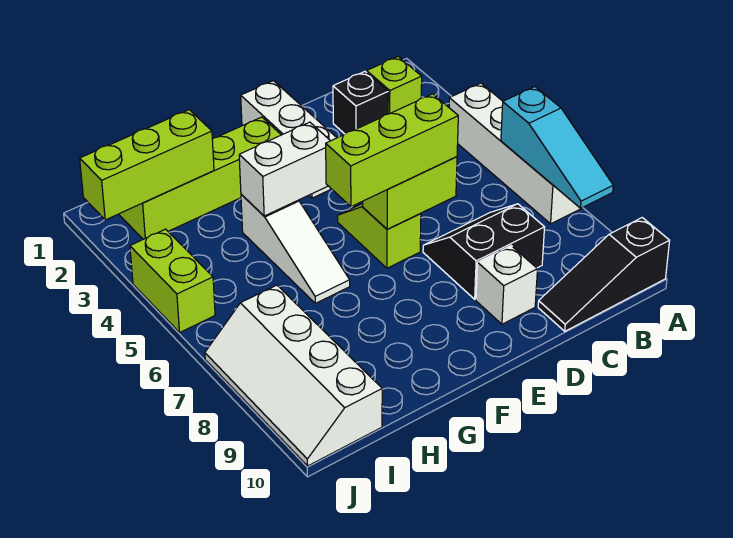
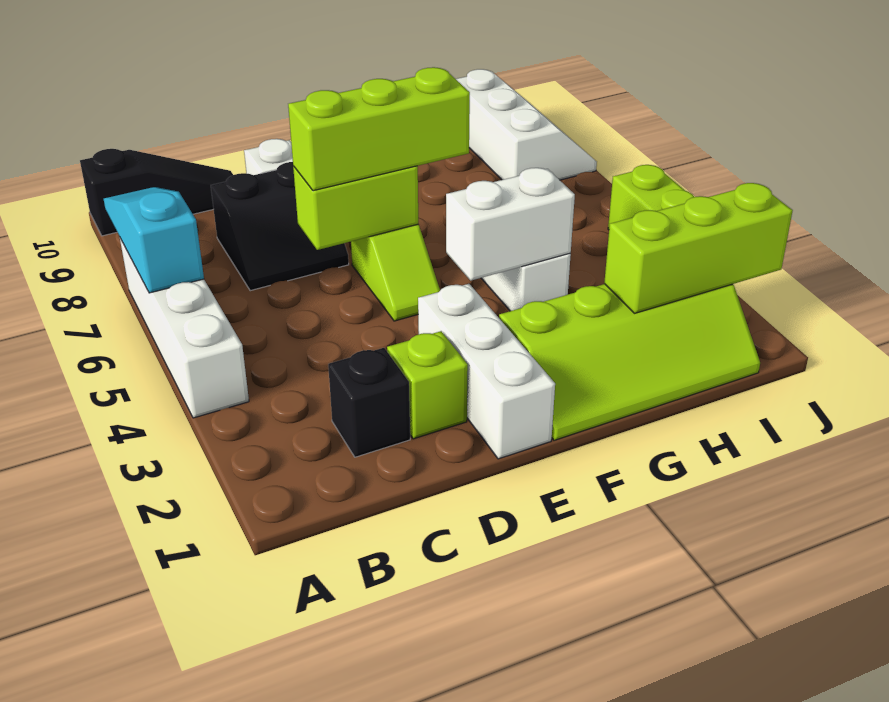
lime 1x1 brick [367,56,422,114] -> lime 1x1 brick moved to [387,331,468,439]
white 2x4 slope [205,285,382,466] -> white 2x3 slope [456,69,597,180]

